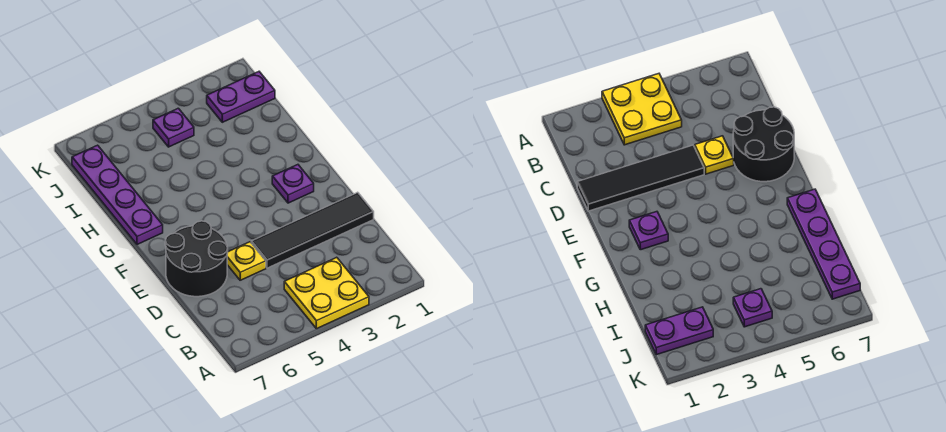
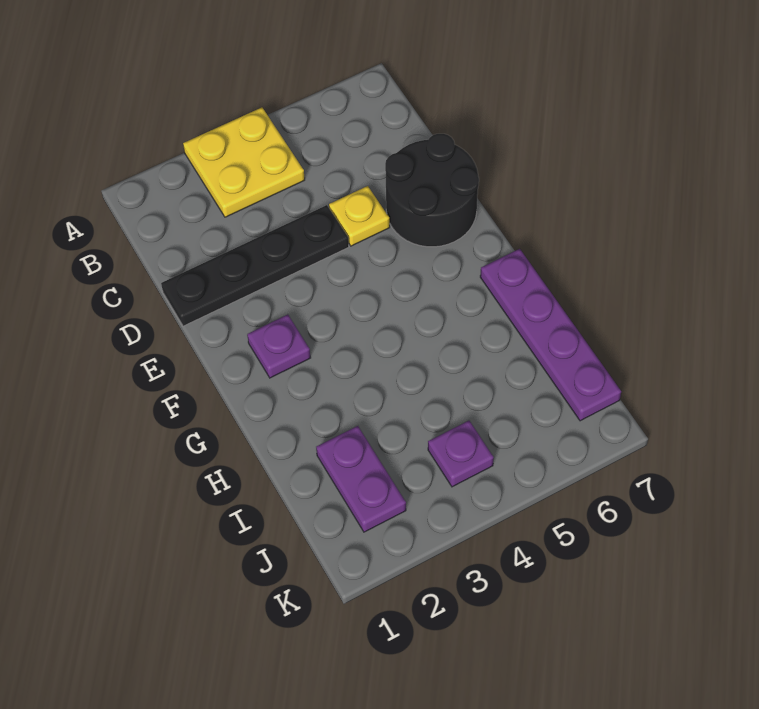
black 1x4 tile [251,192,374,268] -> black 1x4 plate [161,205,349,326]
purple 1x2 plate [207,72,275,122] -> purple 1x2 plate turned to [316,426,406,532]

